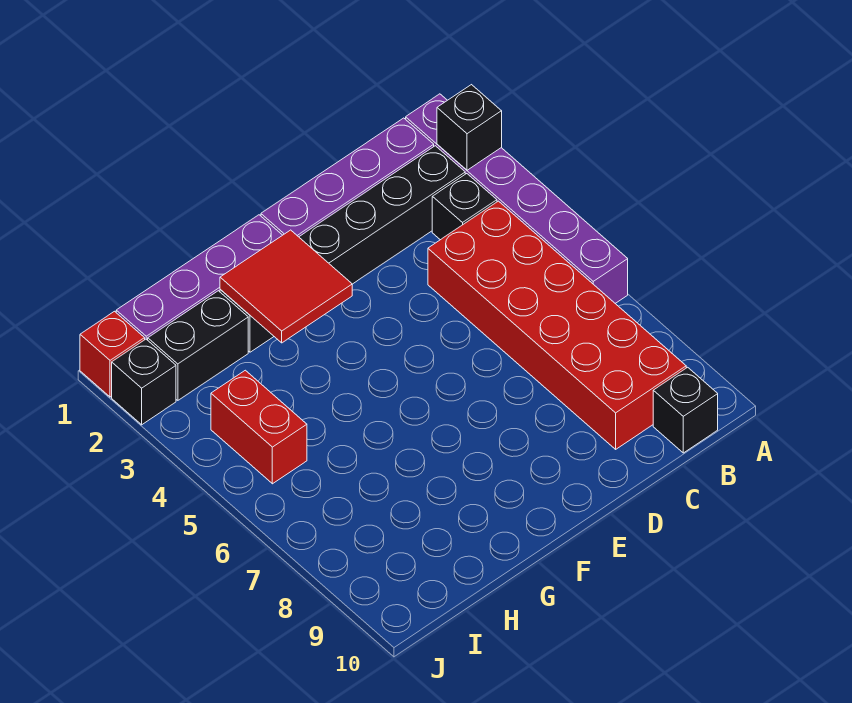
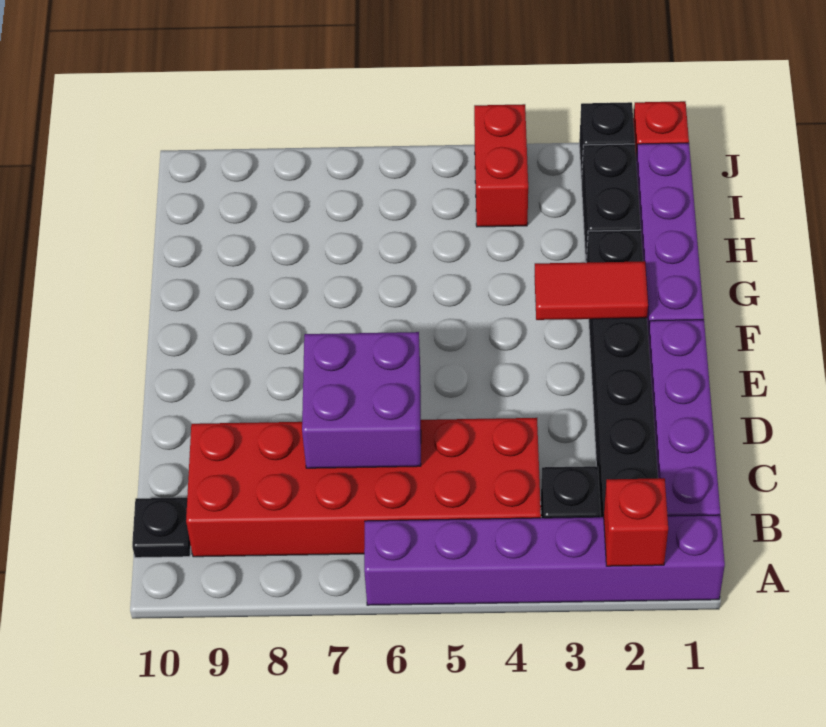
black 1x1 brick [437,85,502,170] -> red 1x1 brick [604,478,668,566]
black 1x1 brick [653,367,718,453] -> black 1x1 plate [132,498,191,558]
none -> purple 2x2 brick [302,332,421,468]
red 2x2 tile [220,230,352,343] -> red 1x2 tile [534,261,648,320]
red 1x2 brick [211,370,307,484] -> red 1x2 brick turned to [474,104,528,227]

